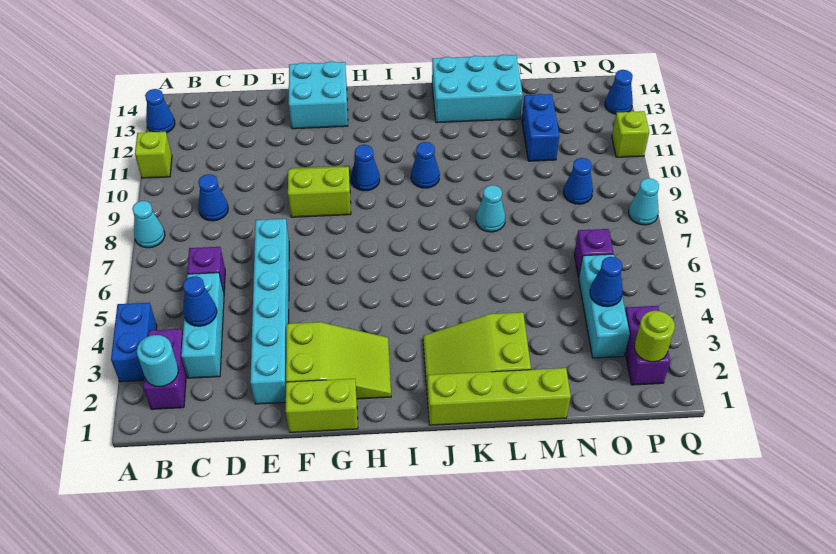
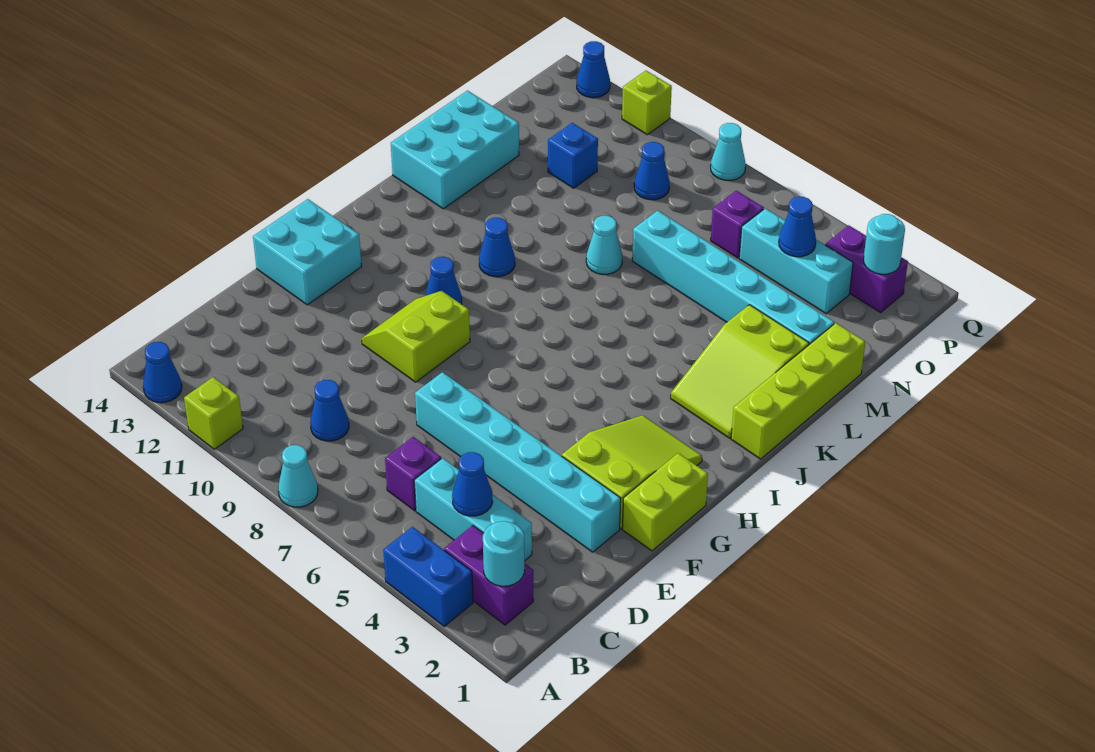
none -> cyan 1x6 brick [632,211,834,344]
blue 1x2 brick [522,94,559,161] -> blue 1x1 brick [548,123,598,188]
lime 1x1 round brick [635,311,675,362] -> cyan 1x1 round brick [863,214,905,274]

